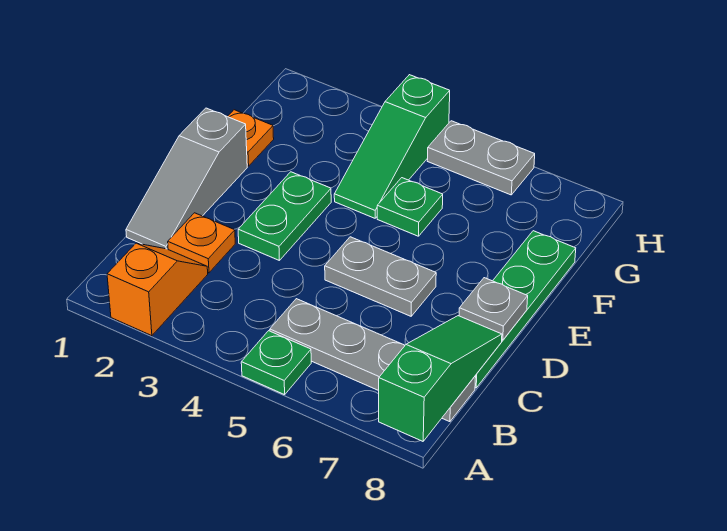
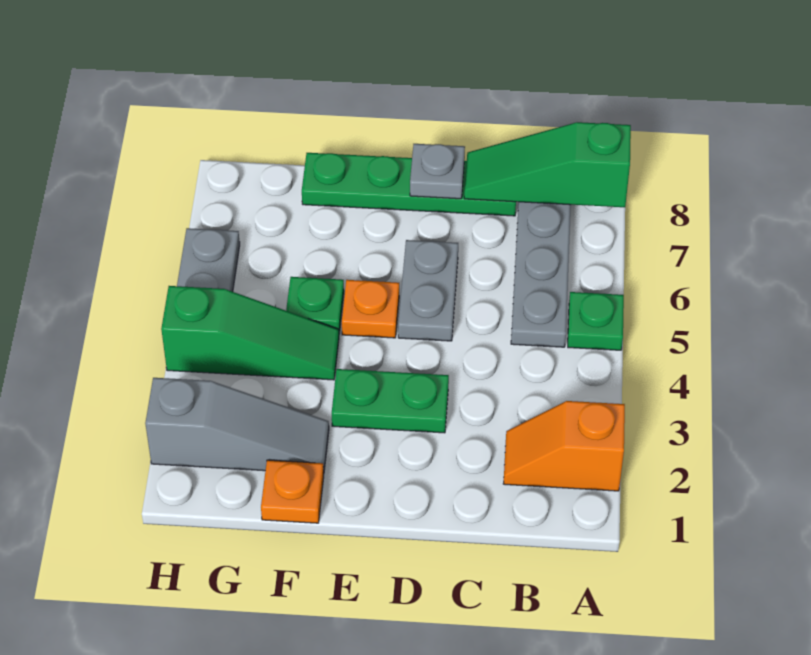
grey 1x3 slope [126,108,247,249] -> grey 1x3 slope moved to [145,378,329,471]
orange 1x1 plate [168,213,235,273] -> orange 1x1 plate moved to [342,280,399,338]

